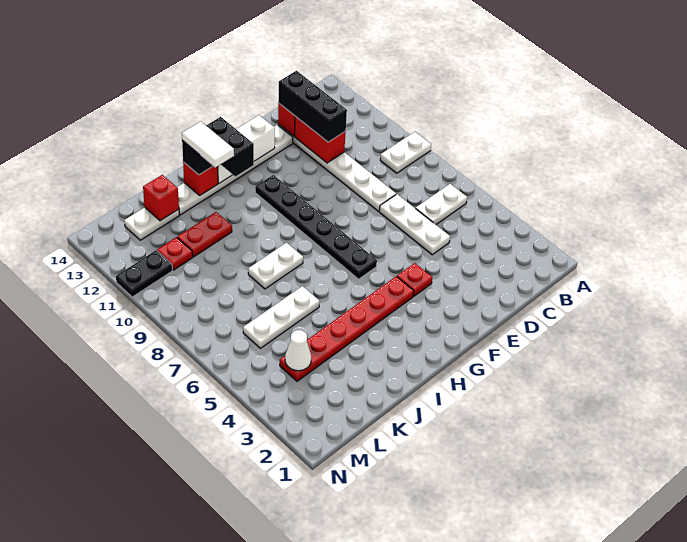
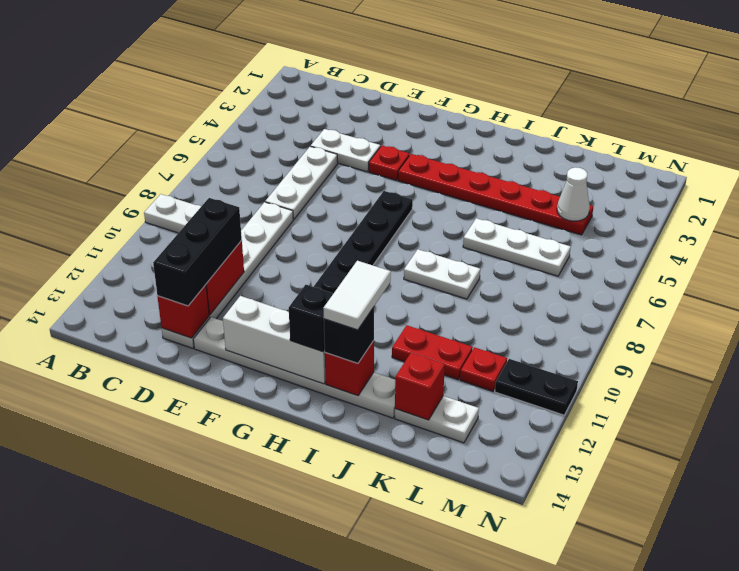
white 1x2 plate [416,184,467,224] -> white 1x2 plate moved to [311,129,380,172]
black 1x2 brick [206,117,254,176] -> black 1x1 brick [289,285,333,352]

